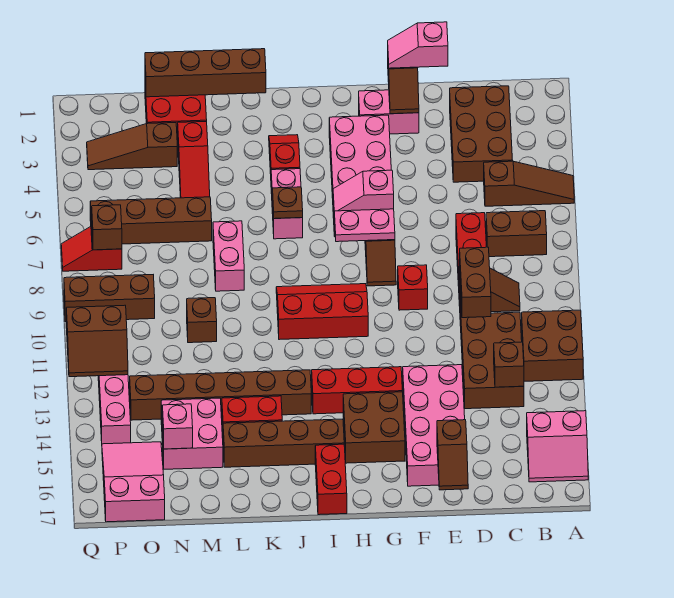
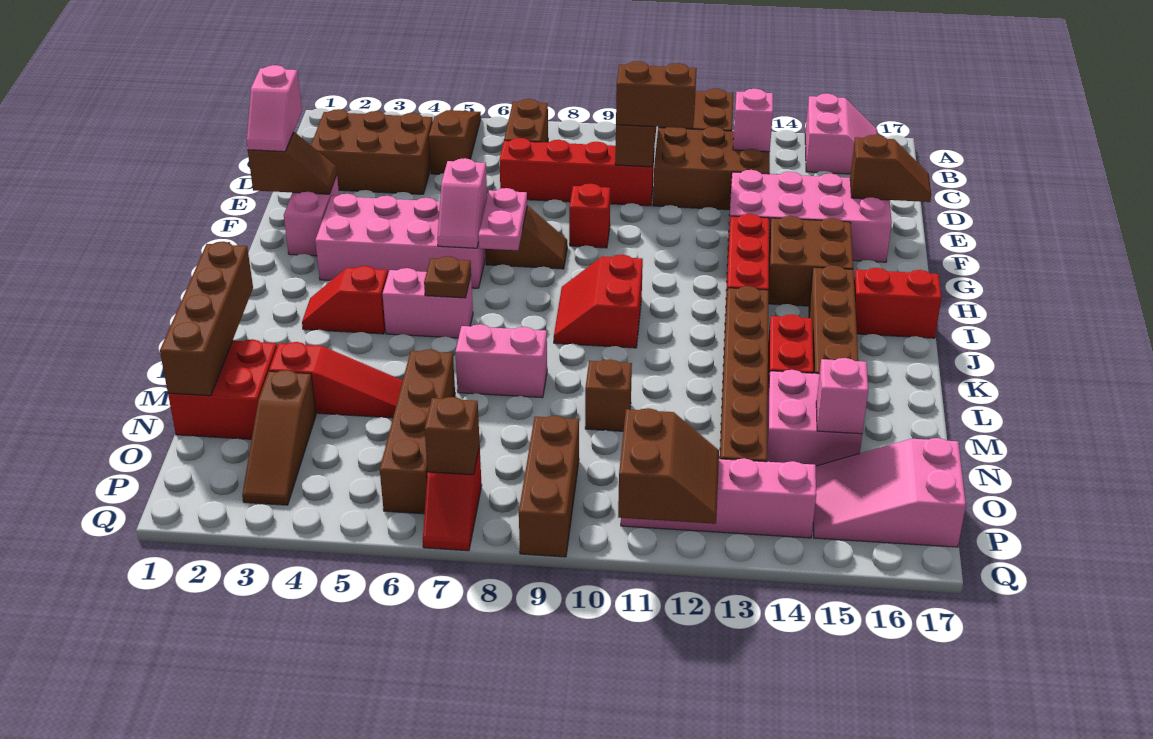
brown 1x1 brick [494,342,524,387] -> pink 1x1 brick [733,89,773,152]
red 2x3 slope [276,284,368,340] -> red 2x2 slope [554,255,643,348]

